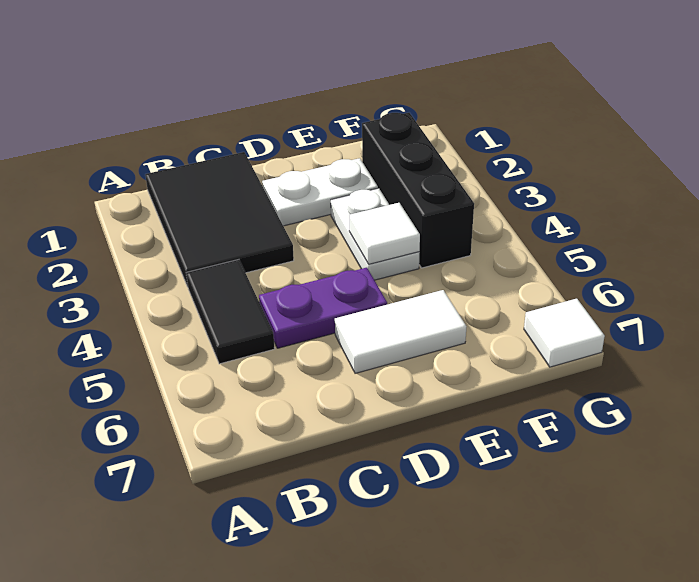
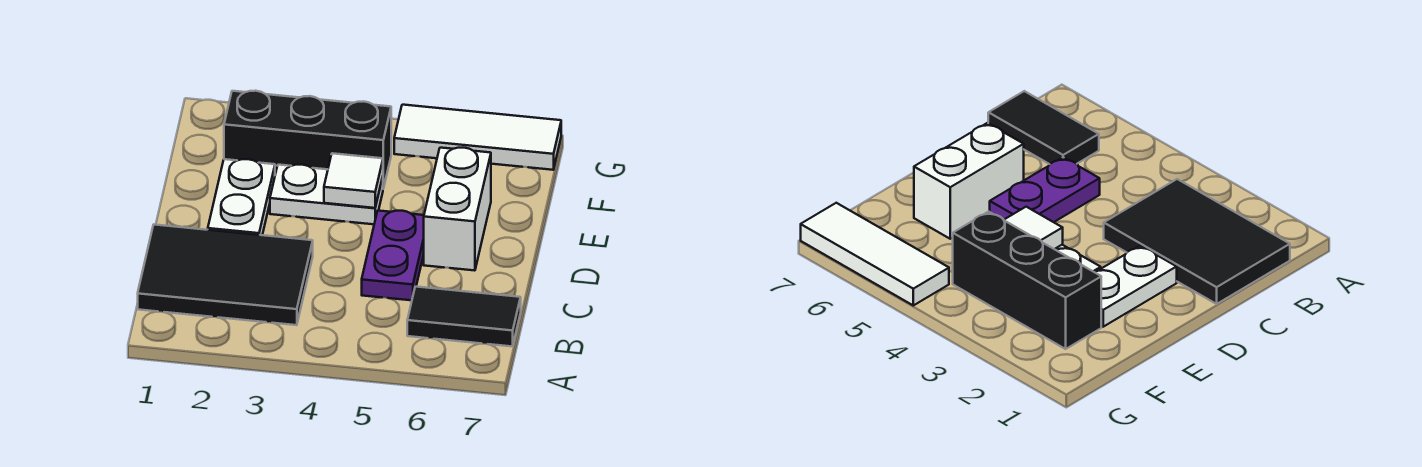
black 1x2 tile [186,260,275,364] -> black 1x2 tile moved to [407,287,521,347]
white 1x2 tile [335,290,467,373] -> white 1x2 brick [424,148,491,271]
white 1x1 tile [524,299,605,367] -> white 1x3 tile [394,105,561,170]

